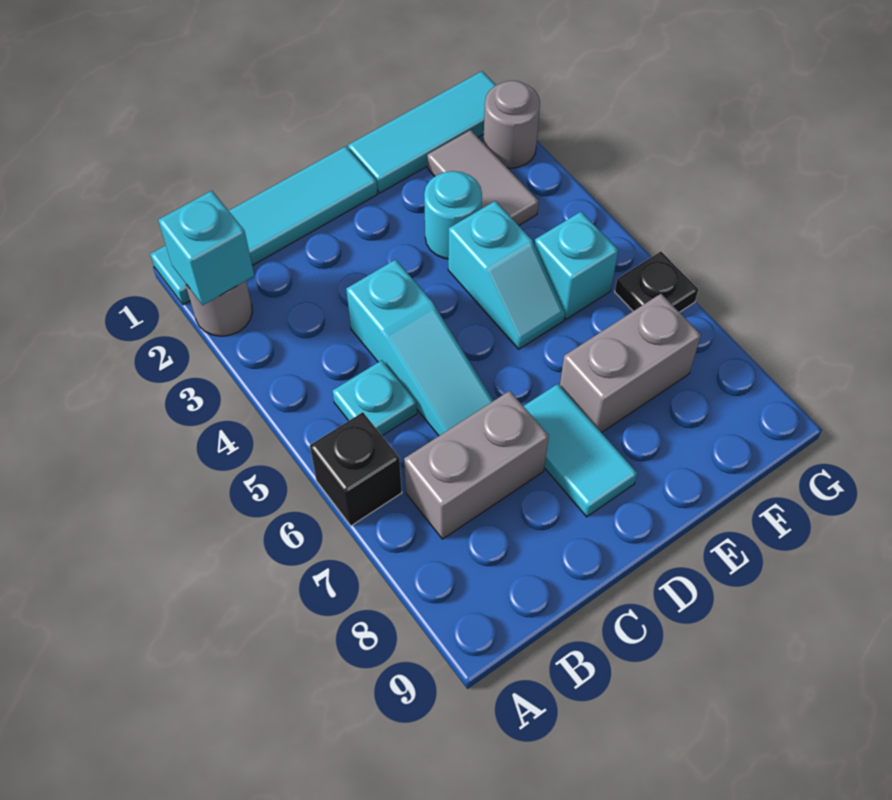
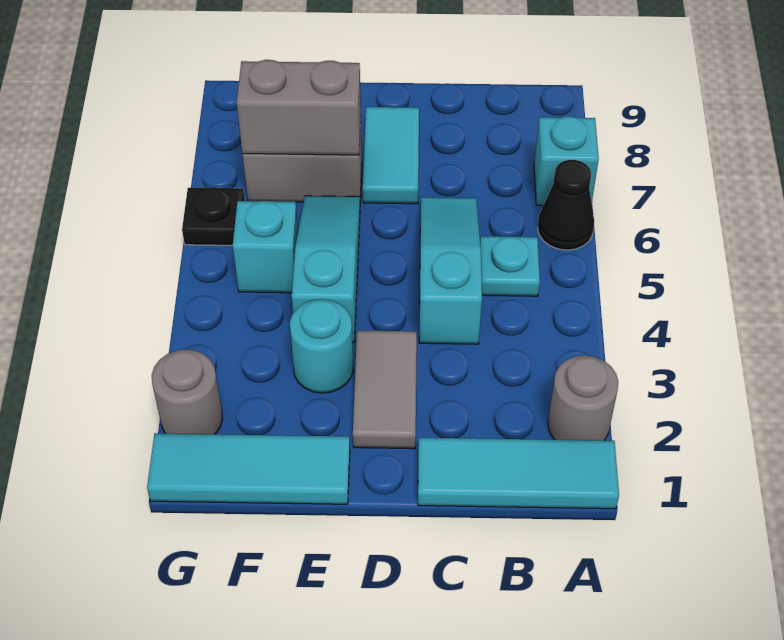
cyan 1x4 tile [150,146,377,305] -> cyan 1x3 tile [418,438,619,509]
cyan 1x1 brick [158,191,254,305] -> cyan 1x1 brick moved to [534,116,599,205]
black 1x1 brick [310,412,402,526] -> black 1x1 cone [537,160,594,250]
grey 1x2 brick [404,391,549,539] -> grey 1x2 brick moved to [237,60,361,155]
cyan 1x2 slope [448,201,565,349] -> cyan 1x3 slope [292,196,360,342]
grey 1x2 tile [427,130,539,225] -> grey 1x2 tile moved to [353,330,417,449]

